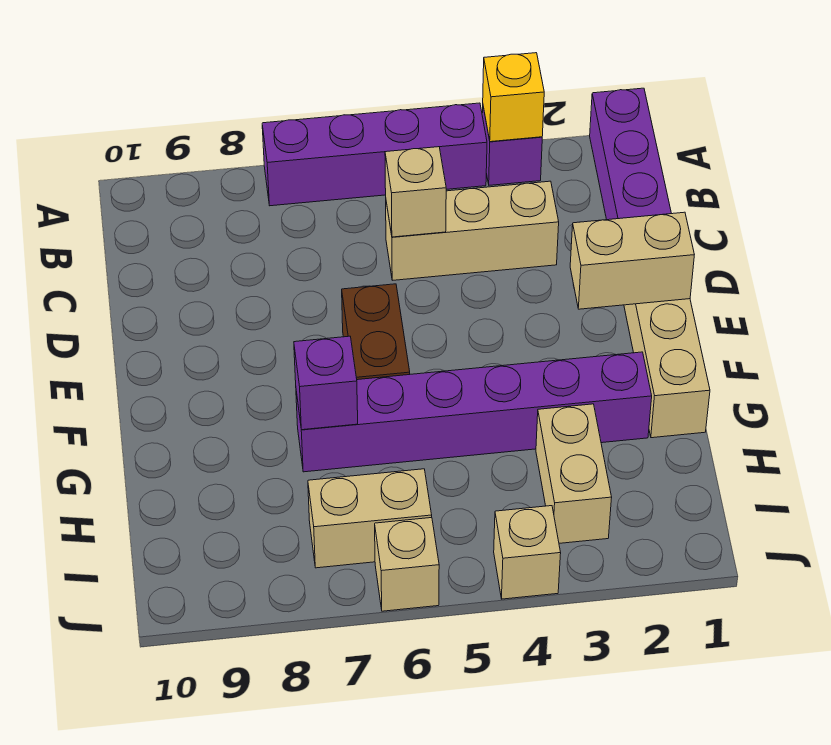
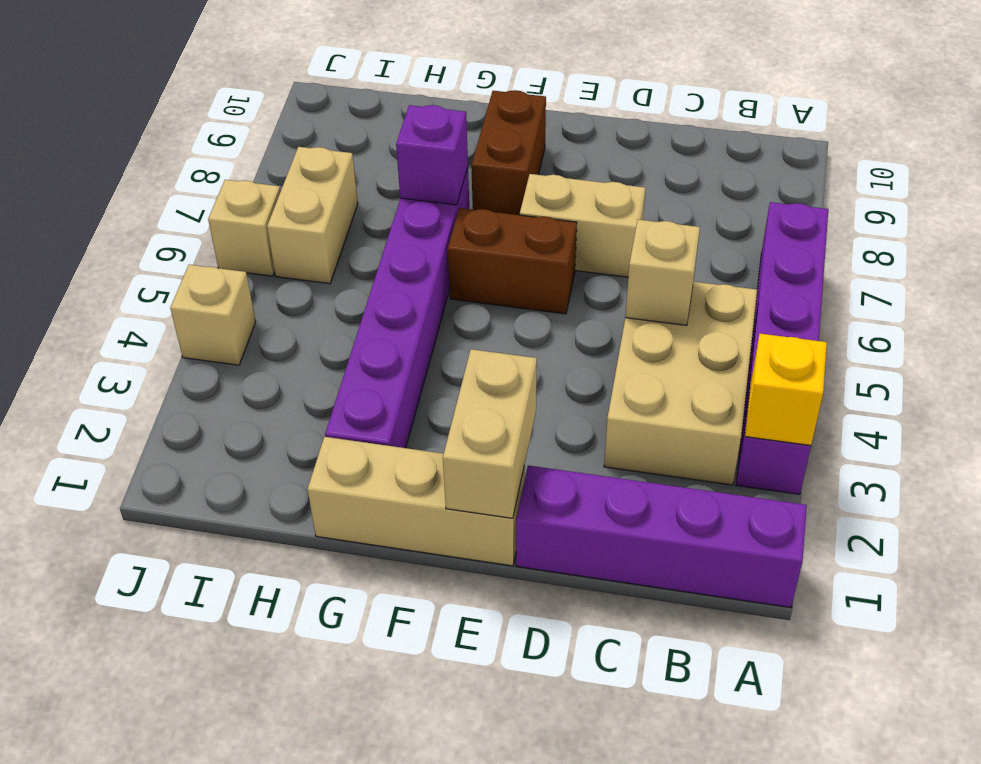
tan 1x3 brick [386,181,559,280] -> tan 2x3 brick [604,282,757,485]
none -> brown 1x2 brick [471,90,546,215]
tan 1x2 brick [536,404,612,543] -> tan 1x2 brick moved to [520,174,646,277]

